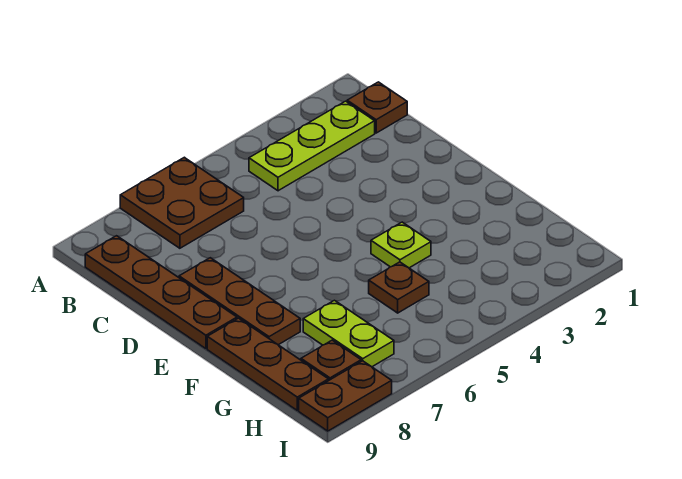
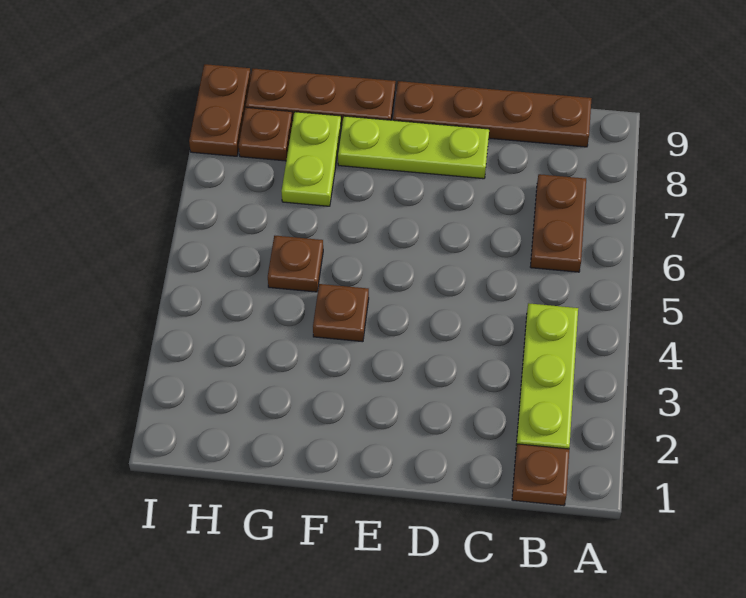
brown 2x2 plate [120,157,244,248] -> brown 1x2 plate [531,174,586,272]
brown 1x3 plate [179,258,300,345] -> lime 1x3 plate [338,116,489,179]
lime 1x1 plate [371,222,431,268] -> brown 1x1 plate [313,284,369,342]
lime 1x2 plate [303,300,394,367] -> lime 1x2 plate turned to [281,112,341,206]

